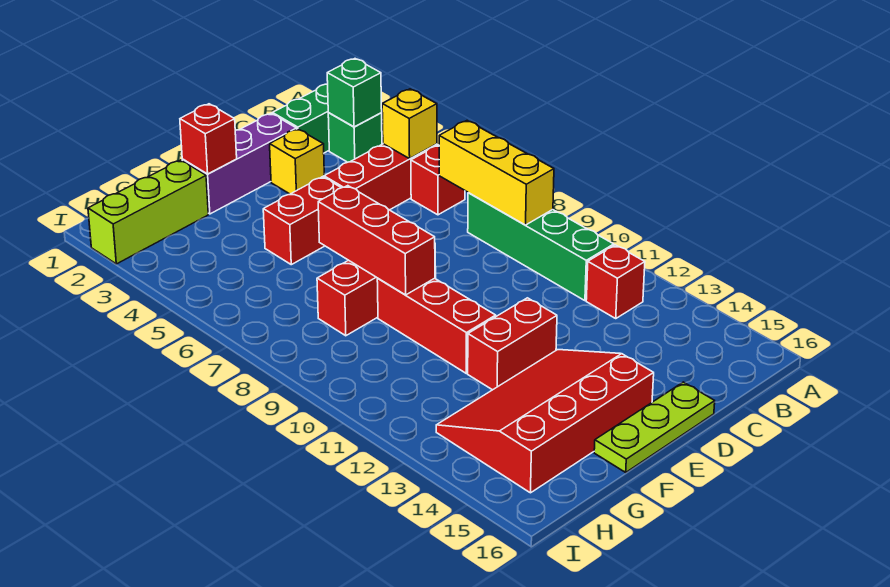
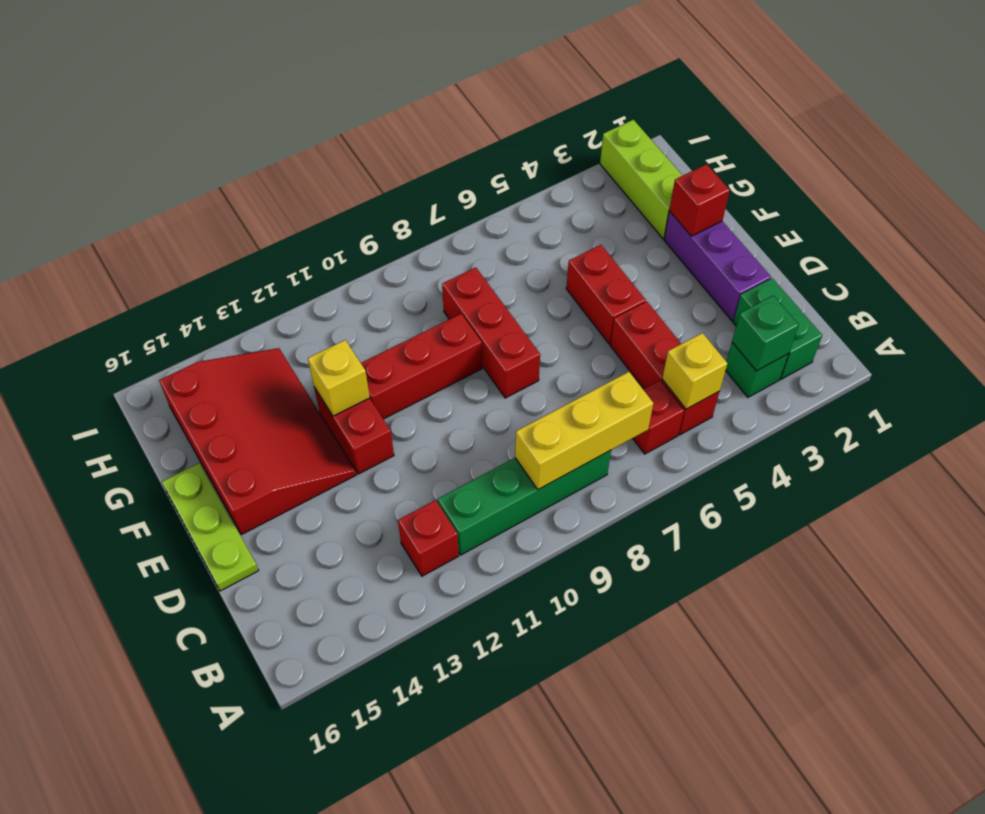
yellow 1x1 brick [270,129,324,194] -> yellow 1x1 brick moved to [308,340,370,416]
red 1x3 brick [318,186,435,295] -> none

